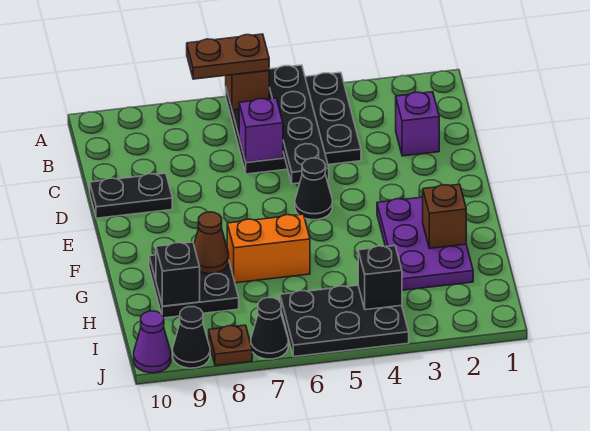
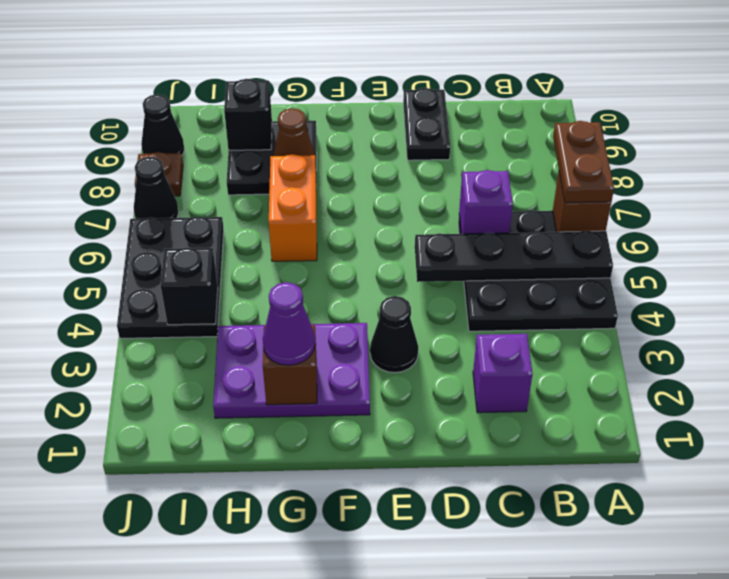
black 1x1 cone [295,158,332,220] -> black 1x1 cone moved to [370,296,418,373]
purple 1x1 cone [134,311,171,373] -> purple 1x1 cone moved to [263,282,315,365]

